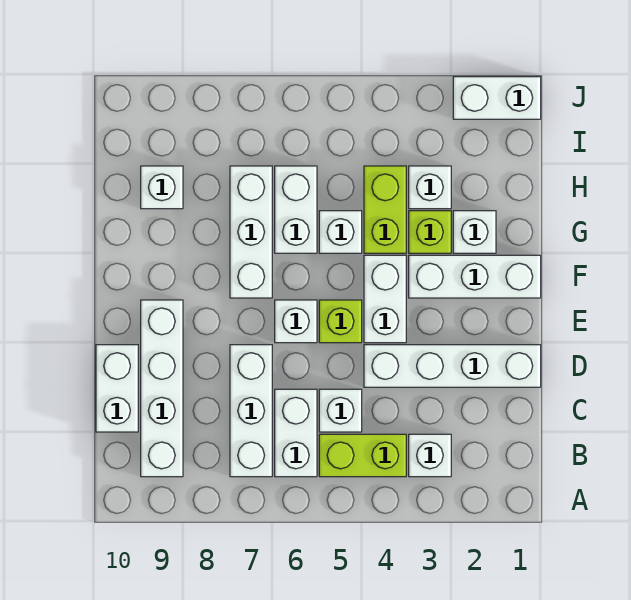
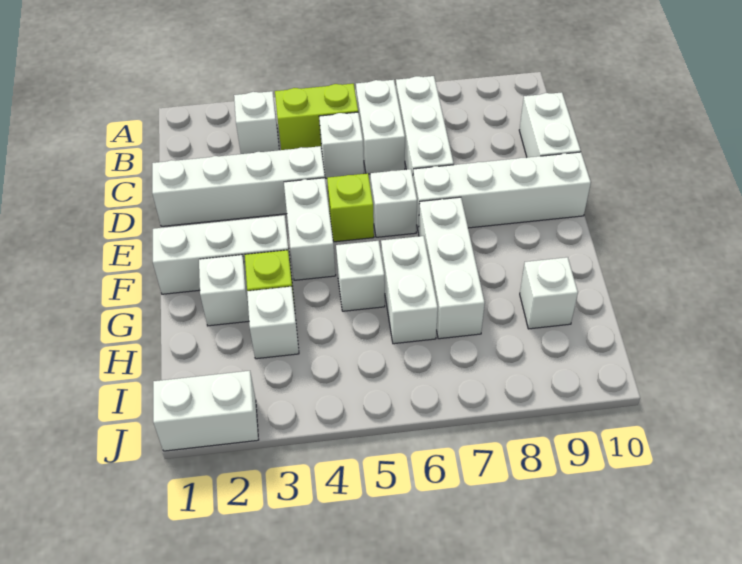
white 1x4 brick [141,300,183,477] -> white 1x4 brick turned to [413,152,591,233]
lime 1x2 brick [364,166,406,253] -> none

